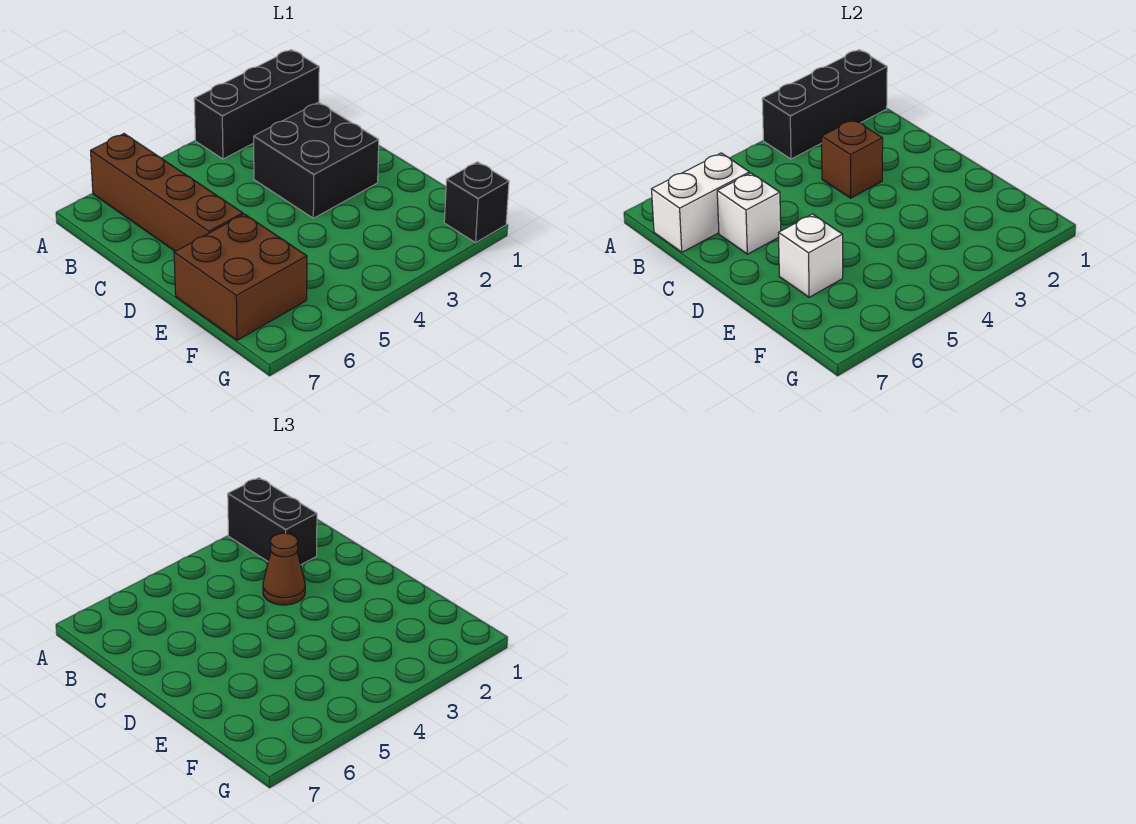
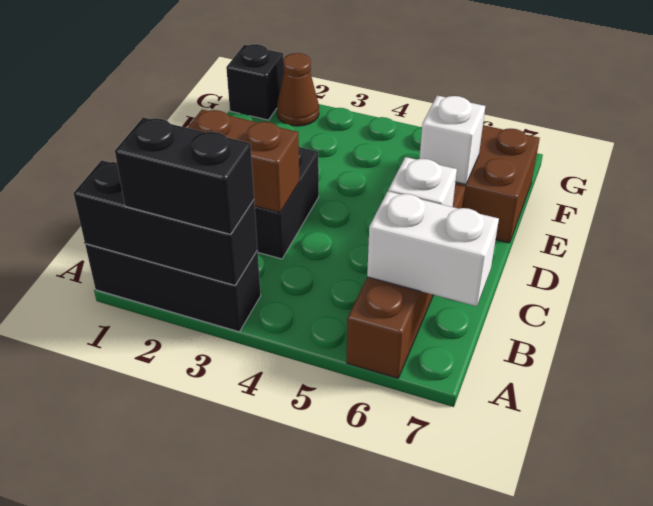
black 1x2 brick [228,478,317,565] -> black 1x2 brick turned to [115,117,254,234]
brown 1x1 brick [822,120,883,198] -> brown 1x2 brick [188,109,300,213]
brown 1x1 cone [263,533,305,605] -> brown 1x1 cone moved to [277,53,319,126]

